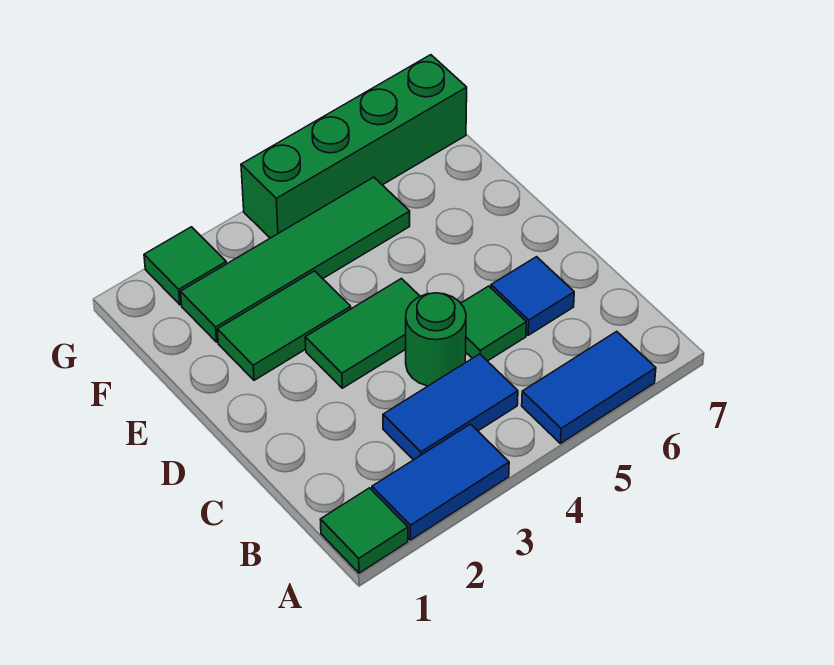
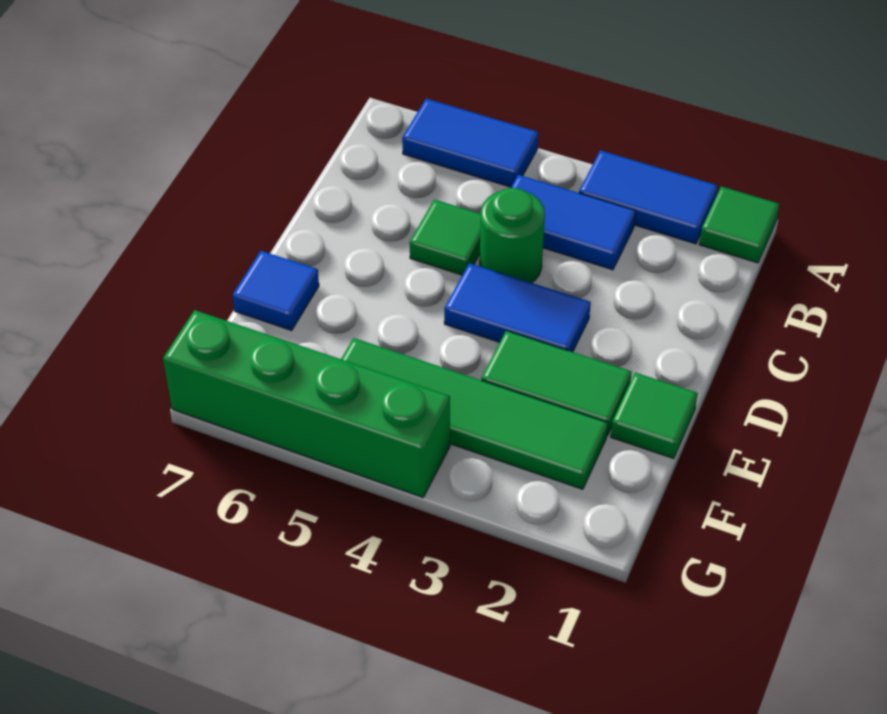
blue 1x1 tile [491,257,574,335] -> blue 1x1 tile moved to [233,251,319,330]
green 1x2 tile [305,279,420,388] -> blue 1x2 tile [444,263,591,352]
green 1x1 tile [144,227,226,305] -> green 1x1 tile moved to [611,373,698,459]

